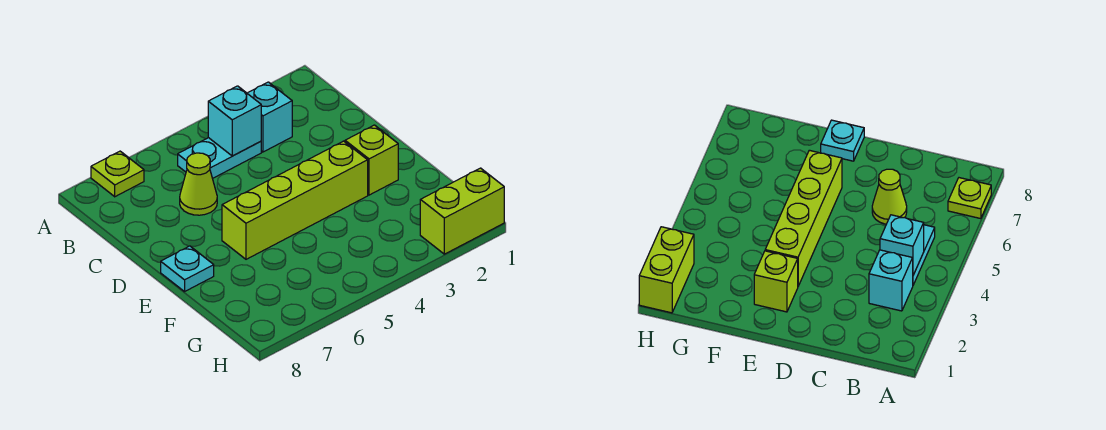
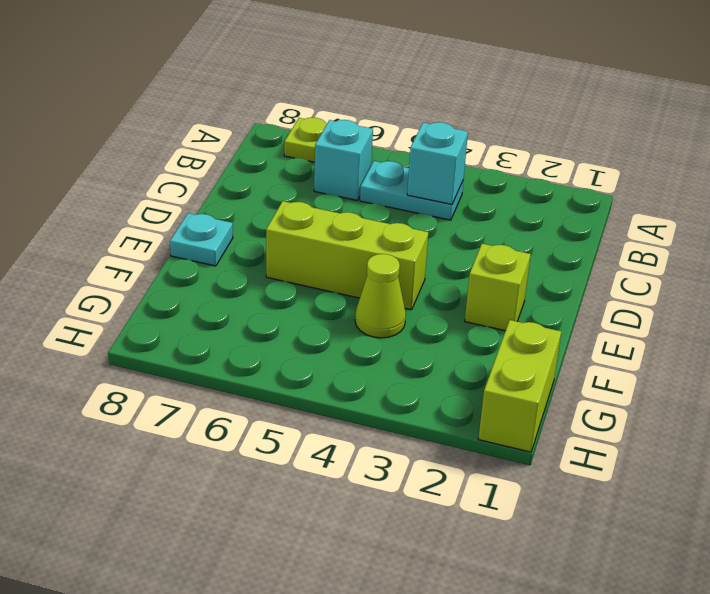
cyan 1x1 brick [247,82,292,152] -> cyan 1x1 brick moved to [314,120,373,201]
lime 1x1 cone [180,153,217,215] -> lime 1x1 cone moved to [355,254,406,338]
lime 1x4 brick [222,141,368,259] -> lime 1x3 brick [266,201,428,310]
lime 1x2 brick [420,168,504,254] -> lime 1x2 brick turned to [478,320,561,452]

